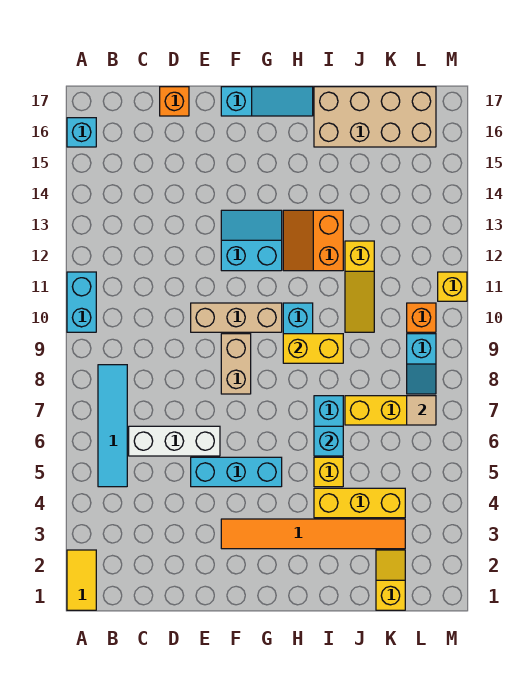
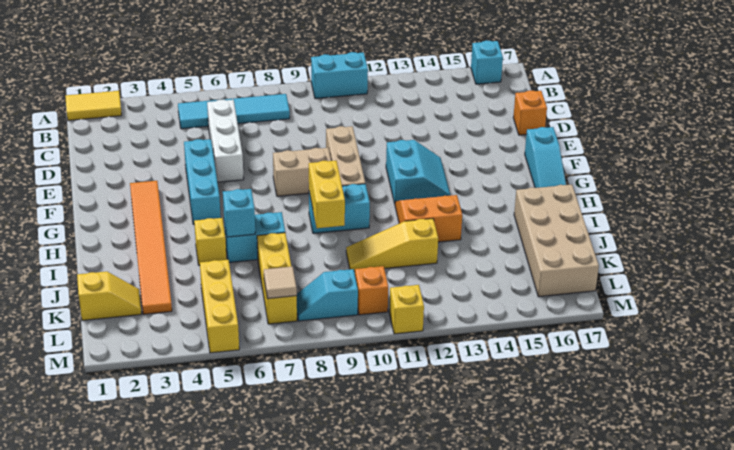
yellow 1x3 brick [314,488,405,518] -> yellow 1x3 brick moved to [200,260,239,353]

